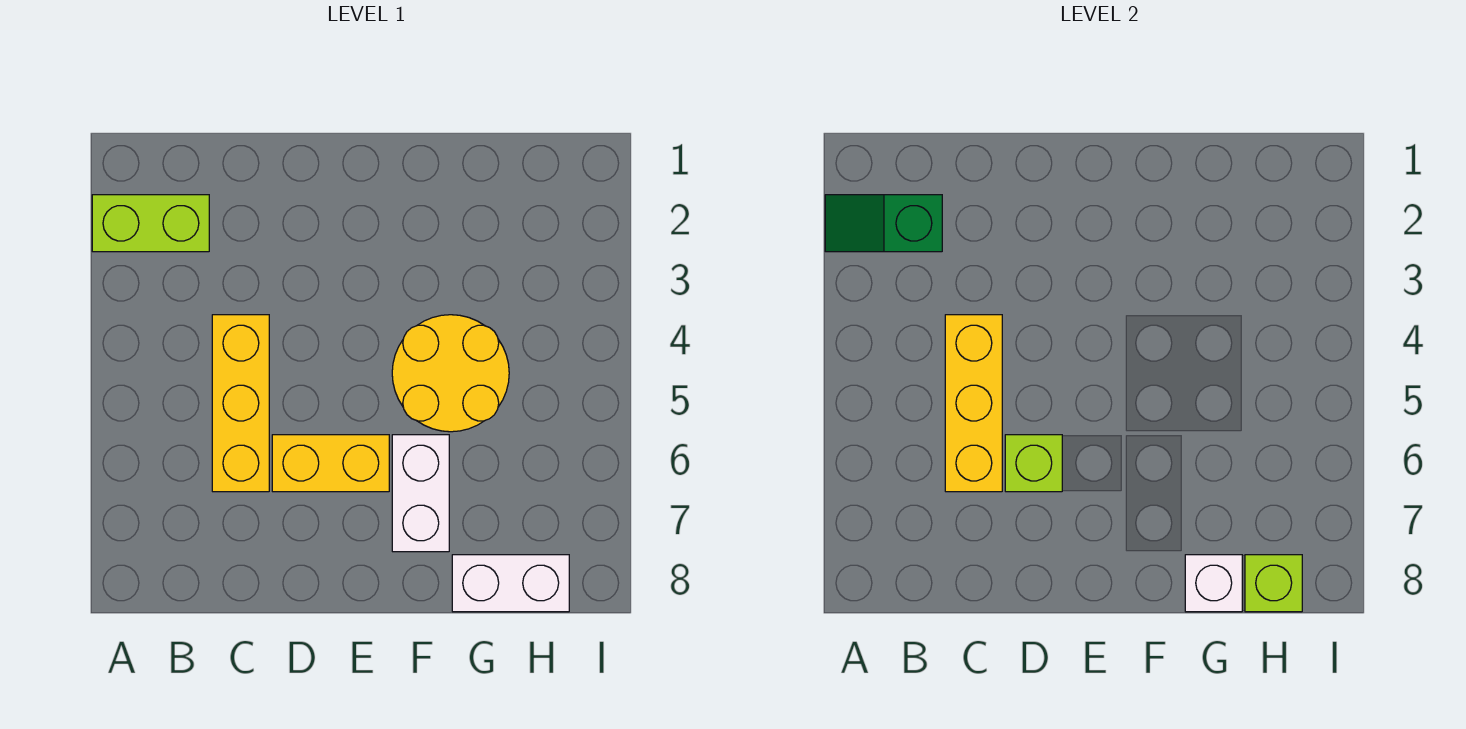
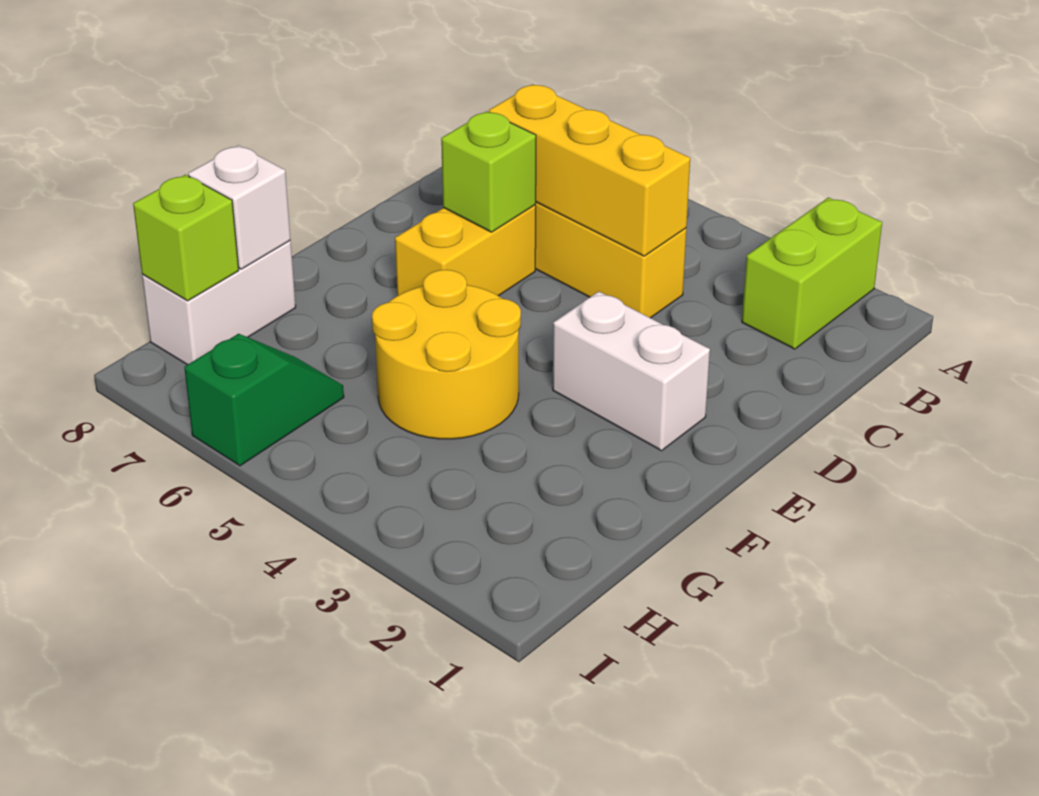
green 1x2 slope [825,195,942,252] -> green 1x2 slope moved to [184,334,344,466]
white 1x2 brick [392,435,449,552] -> white 1x2 brick moved to [553,291,710,451]

